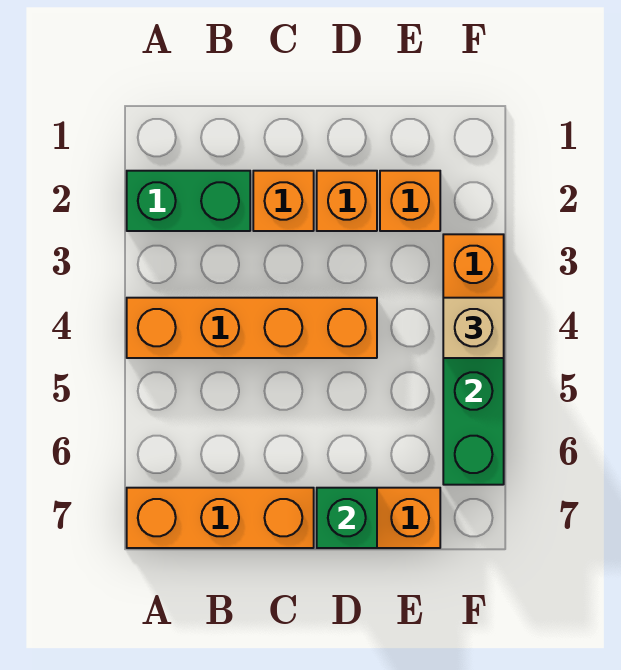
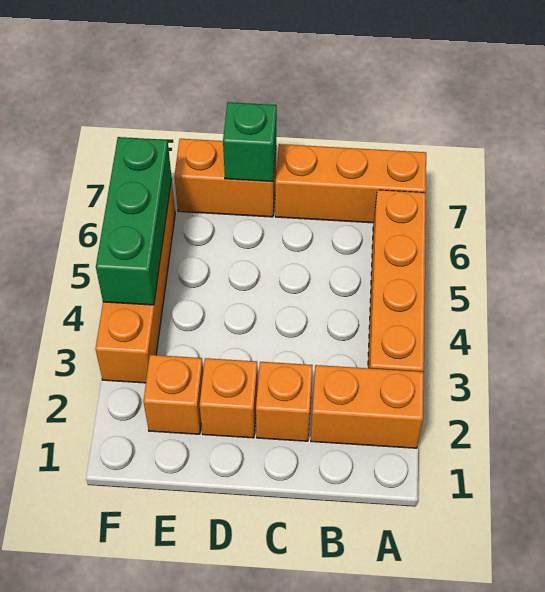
green 1x2 brick [127,171,250,231] -> orange 1x2 brick [311,365,424,448]
orange 1x4 brick [127,298,377,358] -> orange 1x4 brick turned to [368,190,426,372]
tan 1x1 brick [443,298,504,358] -> none

